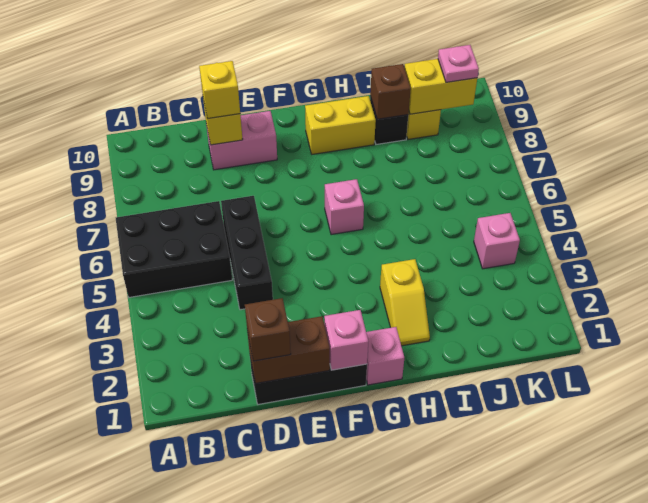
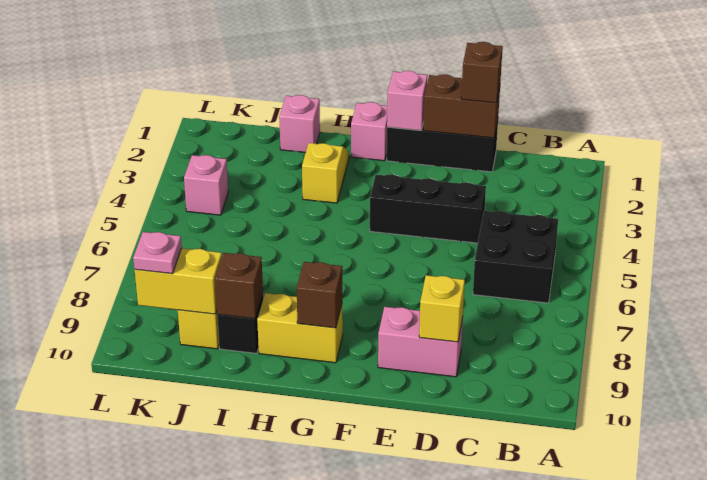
black 2x3 brick [116,201,232,297] -> black 2x2 brick [473,211,558,303]
black 1x3 brick [221,196,273,310] -> black 1x3 brick turned to [370,174,486,243]
yellow 1x1 brick [199,61,240,119] -> none
pink 1x1 brick [325,179,364,235] -> pink 1x1 brick moved to [279,95,320,153]
none -> brown 1x1 brick [297,262,342,328]

